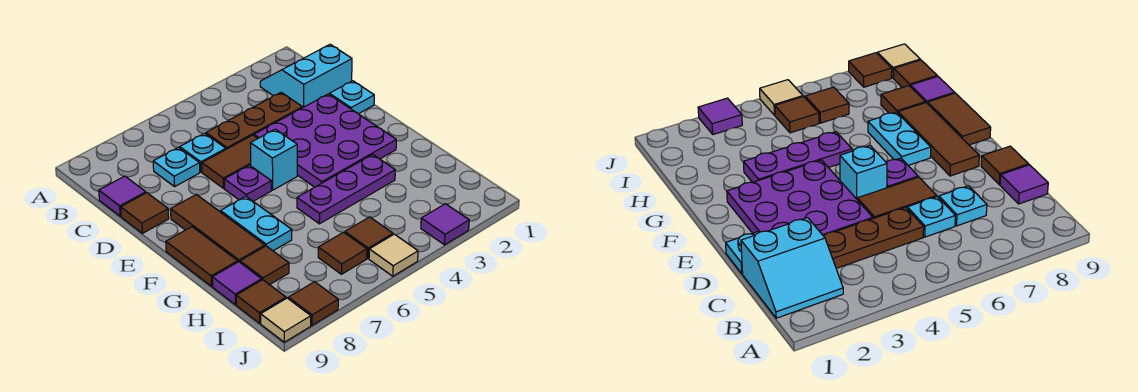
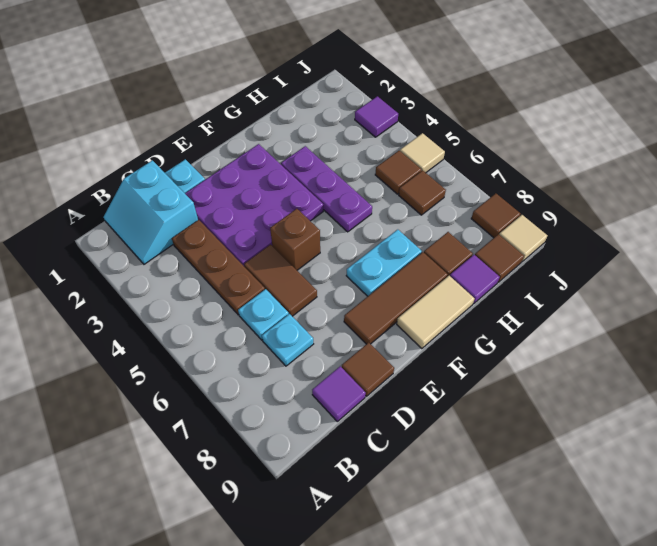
cyan 1x1 brick [250,129,297,190] -> brown 1x1 brick [270,209,320,270]
purple 1x1 plate [224,165,271,201] -> none
brown 1x2 tile [166,227,238,286] -> tan 1x2 tile [397,276,475,349]

